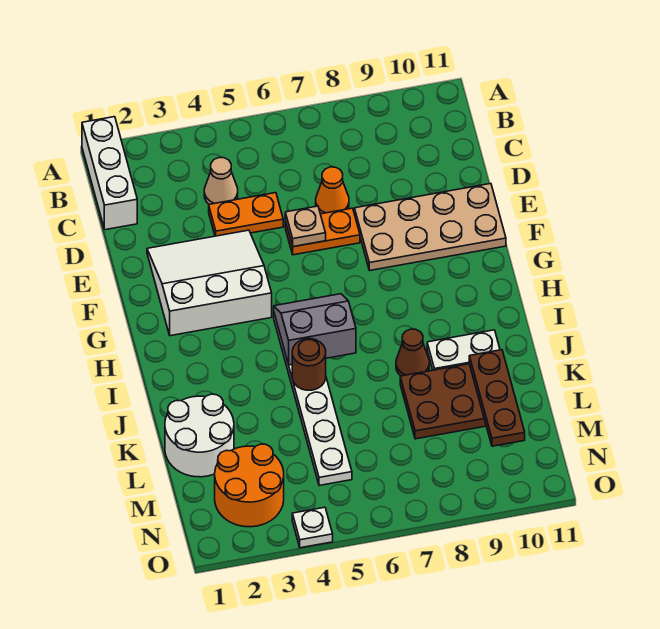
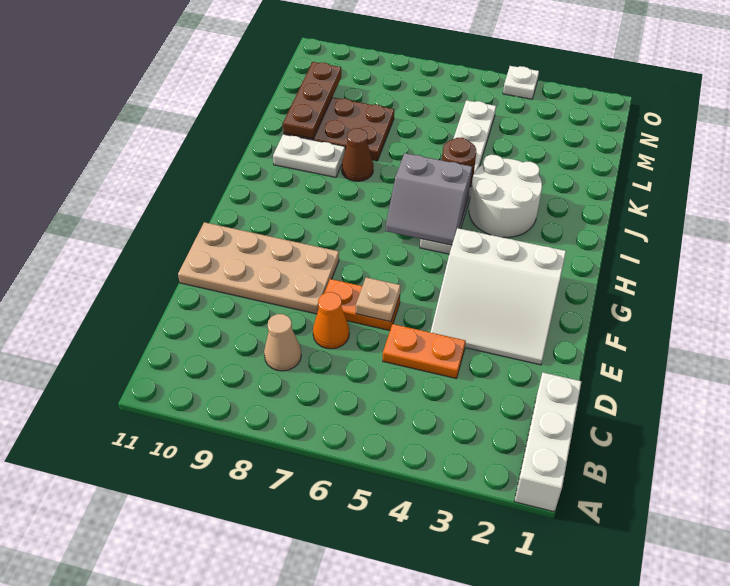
tan 1x1 cone [204,158,238,204] -> tan 1x1 cone moved to [264,314,301,371]
white 2x2 round brick [165,394,234,477] -> white 2x2 round brick moved to [469,155,542,237]
orange 2x2 round brick [215,444,284,527] -> none

